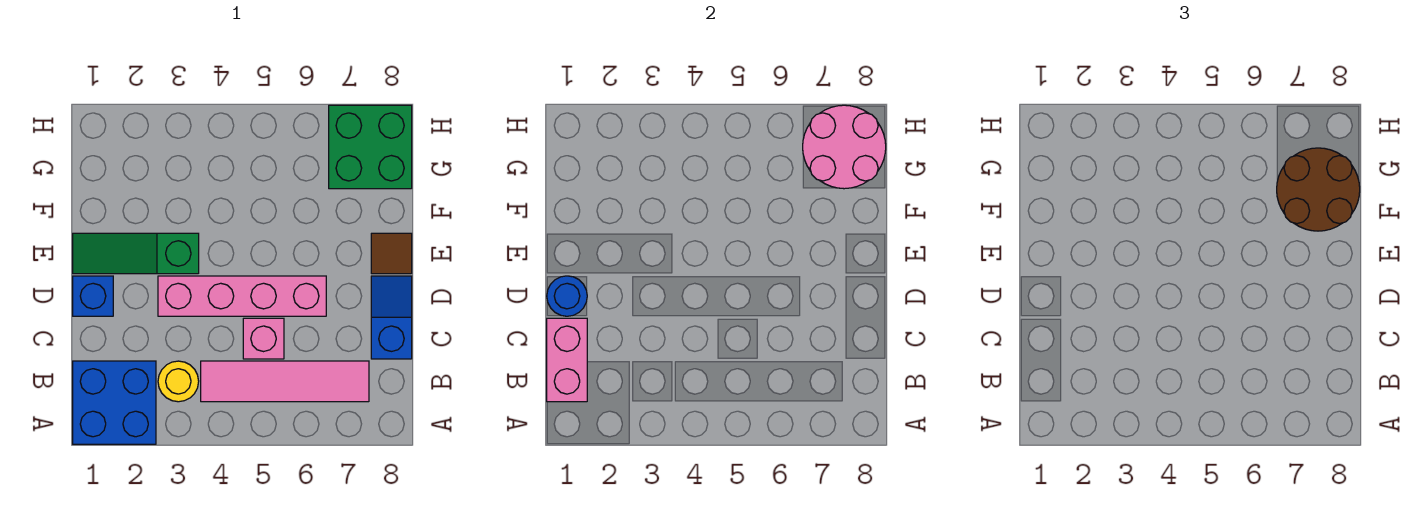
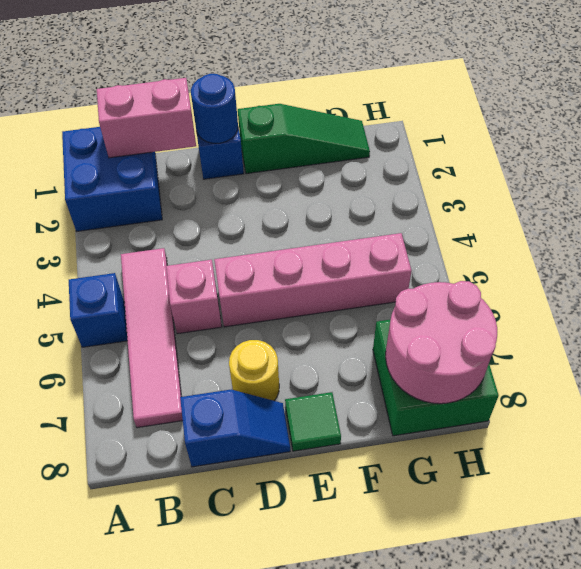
none -> blue 1x1 brick [69,273,127,347]
yellow 1x1 round brick [158,361,199,402] -> yellow 1x1 round brick moved to [229,340,279,401]
pink 1x4 brick [158,276,326,316] -> pink 1x4 brick turned to [214,233,412,327]
green 1x3 slope [73,233,199,274] -> green 1x3 slope turned to [238,104,370,174]
brown 1x1 tile [371,233,412,274] -> green 1x1 tile [285,392,341,451]
brown 2x2 round brick [1277,148,1360,231] -> none

